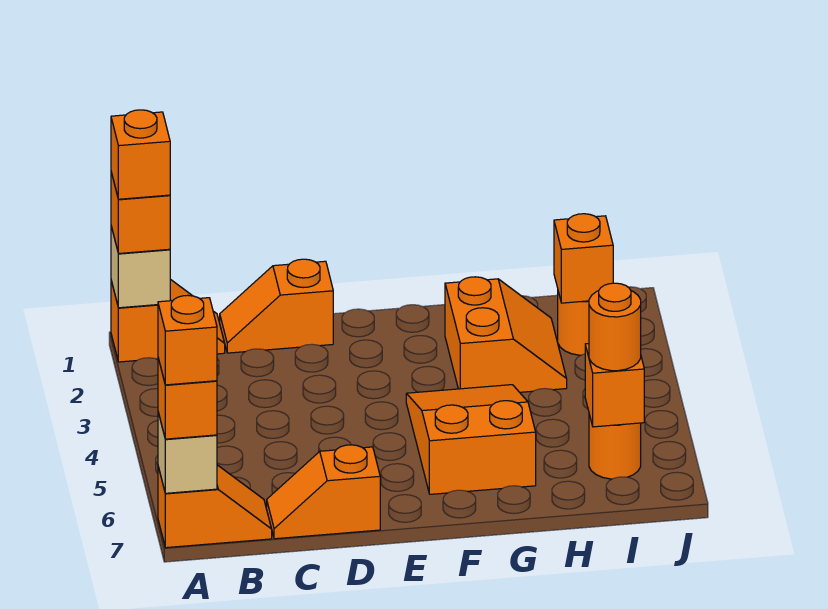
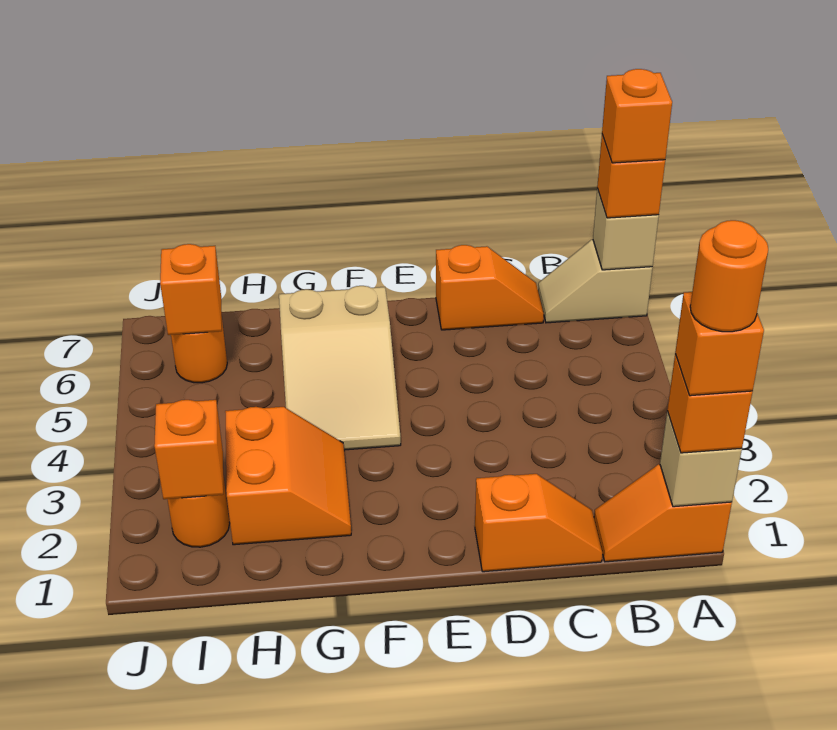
orange 1x2 slope [158,465,272,548] -> tan 1x2 slope [538,239,652,323]
orange 2x3 slope [406,385,536,494] -> tan 2x3 slope [279,286,401,450]
orange 2x2 slope [445,277,567,392] -> orange 2x2 slope turned to [225,407,351,545]
orange 1x1 round brick [589,283,641,371] -> orange 1x1 round brick moved to [690,220,768,332]

